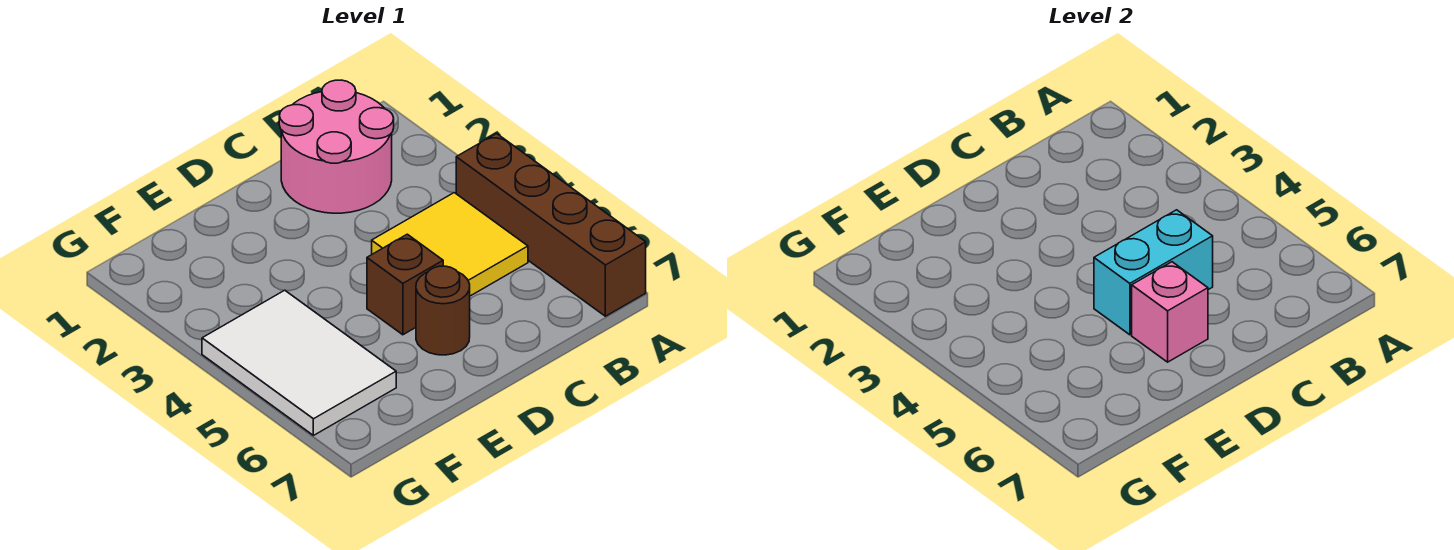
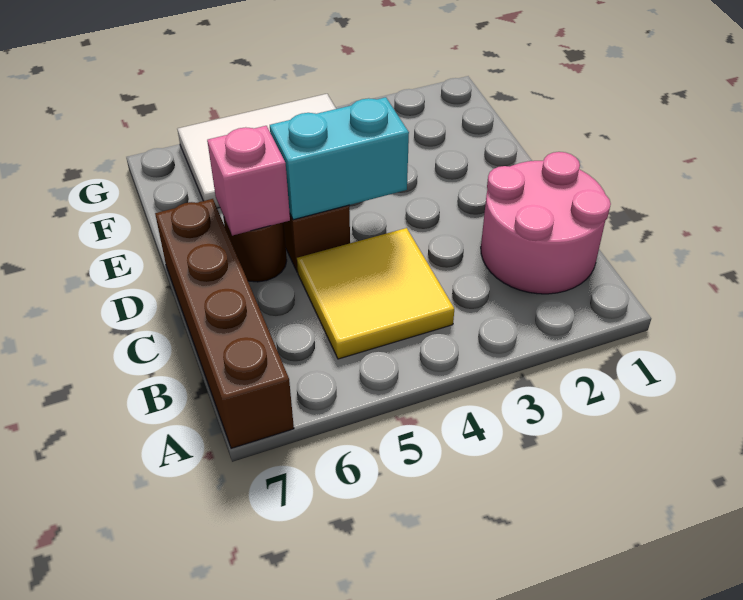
brown 1x4 brick [456,134,646,316] -> brown 1x4 brick turned to [155,199,294,448]
cyan 1x2 brick [1094,210,1213,335] -> cyan 1x2 brick turned to [270,97,409,220]

